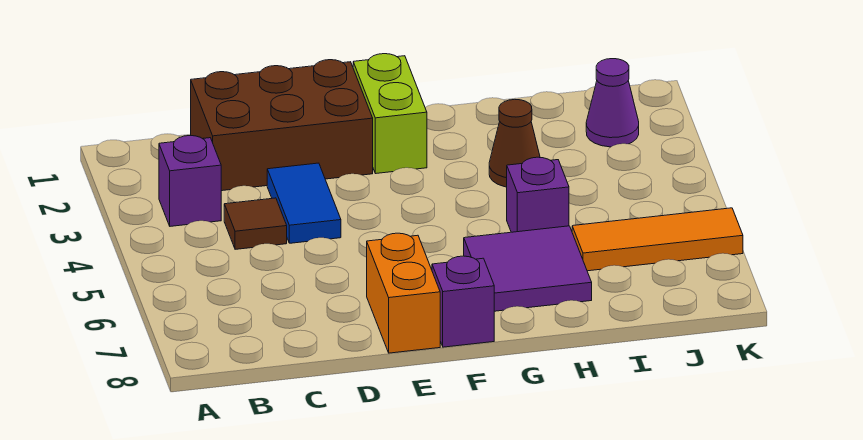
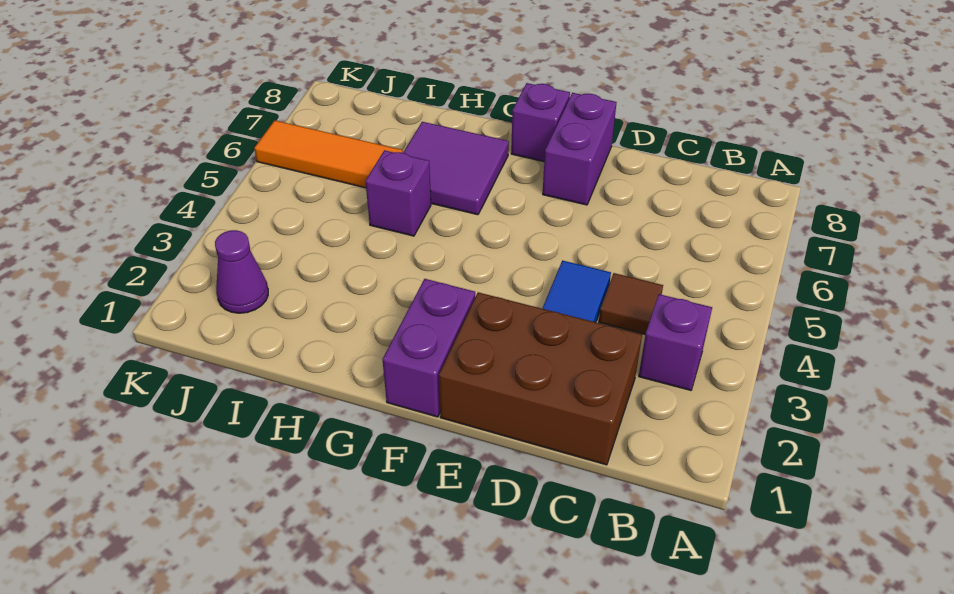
orange 1x2 brick [367,233,440,353] -> purple 1x2 brick [543,93,617,205]
lime 1x2 brick [353,54,427,174] -> purple 1x2 brick [382,279,475,417]
brown 1x1 cone [489,100,540,187] -> none

